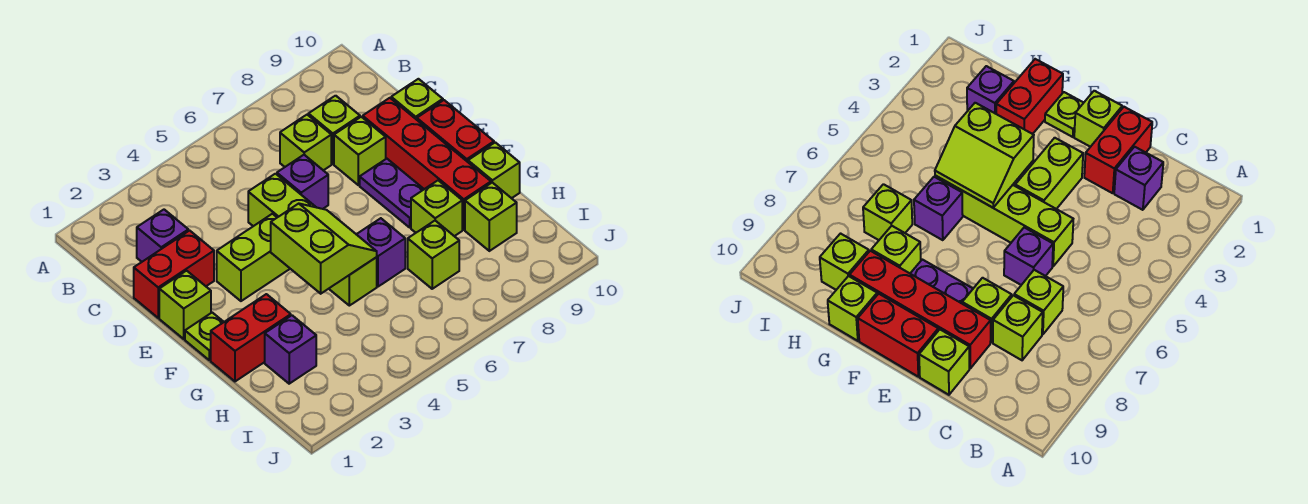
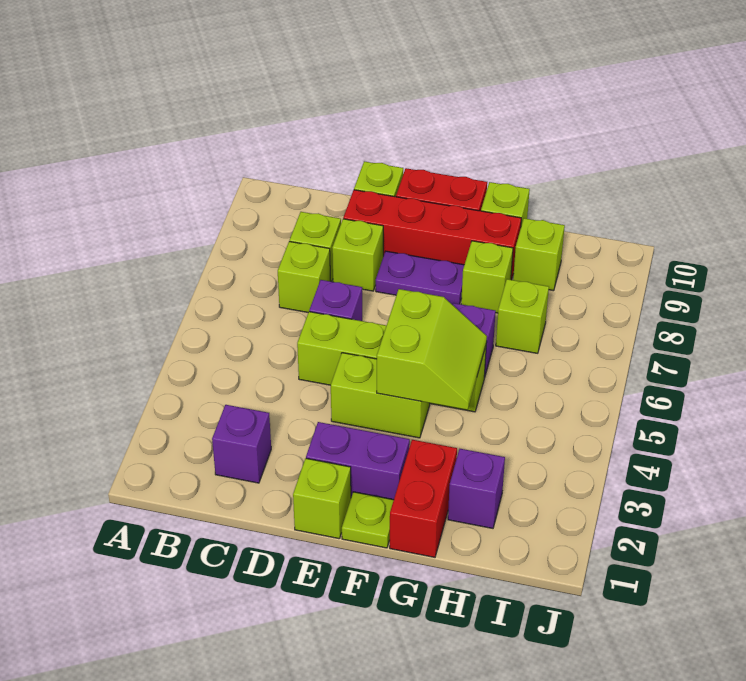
red 1x2 brick [134,231,214,318] -> none
none -> purple 1x2 brick [306,422,410,500]
lime 1x2 brick [217,214,290,301] -> lime 1x2 brick turned to [331,353,430,438]
lime 2x2 slope [271,204,377,294] -> lime 2x2 slope turned to [377,289,487,410]

